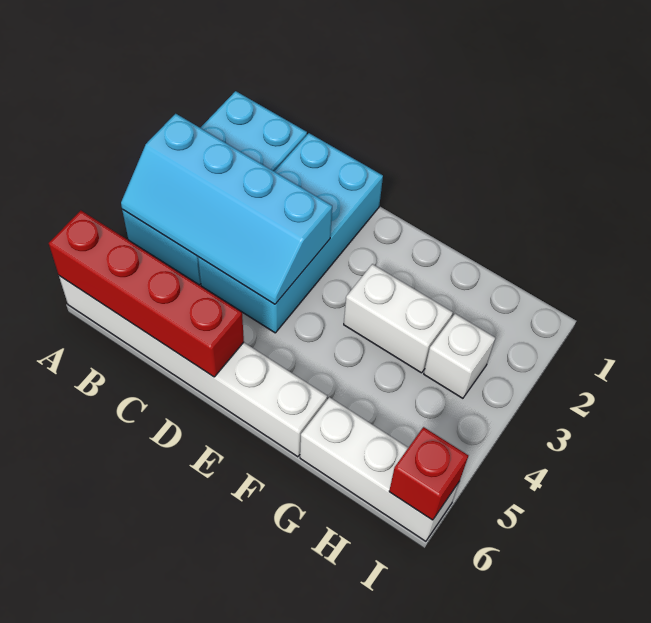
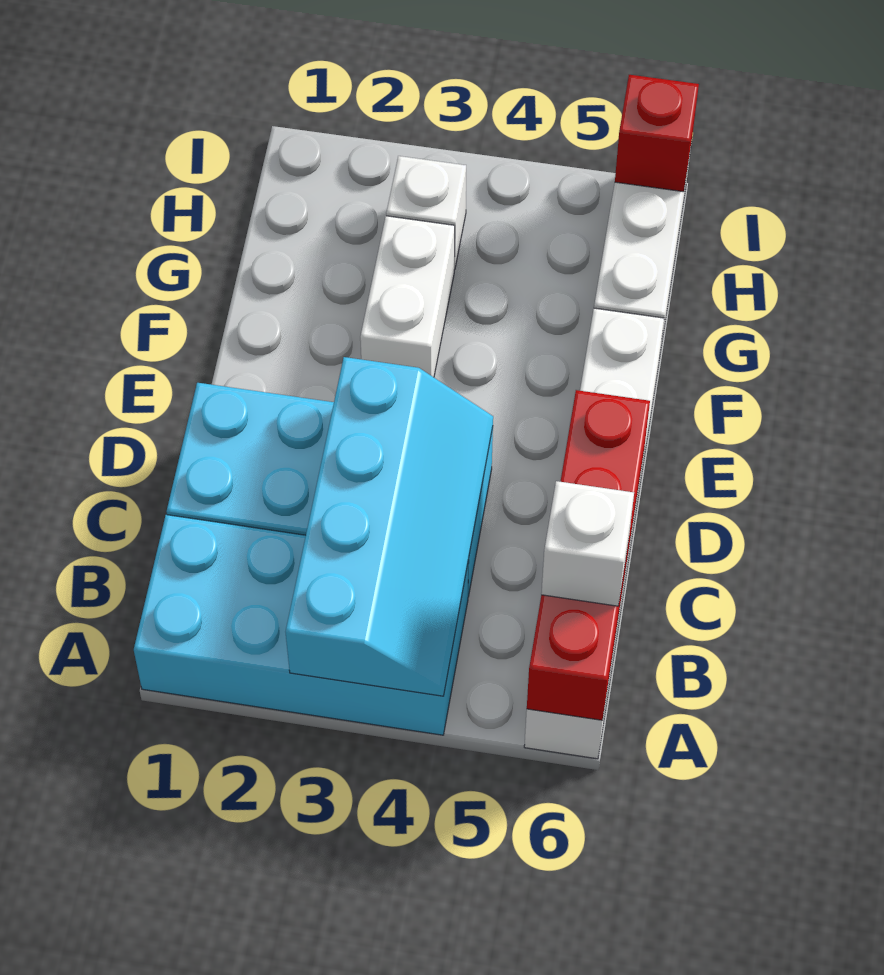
none -> white 1x1 brick [541,481,634,606]

